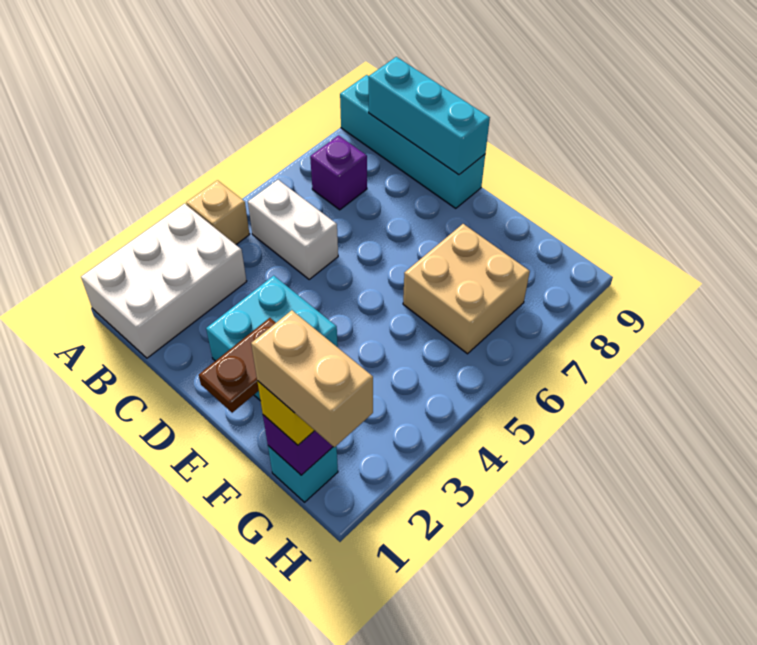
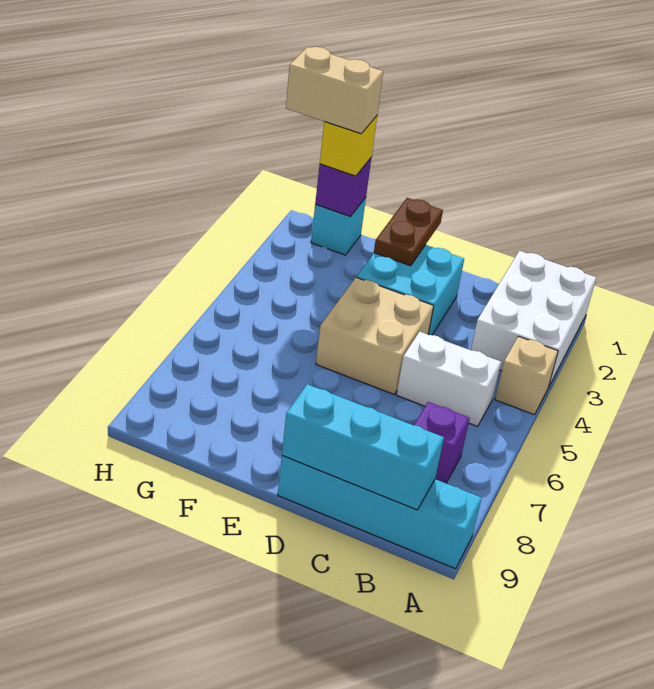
tan 2x2 brick [403,224,530,354] -> tan 2x2 brick moved to [316,277,434,394]

